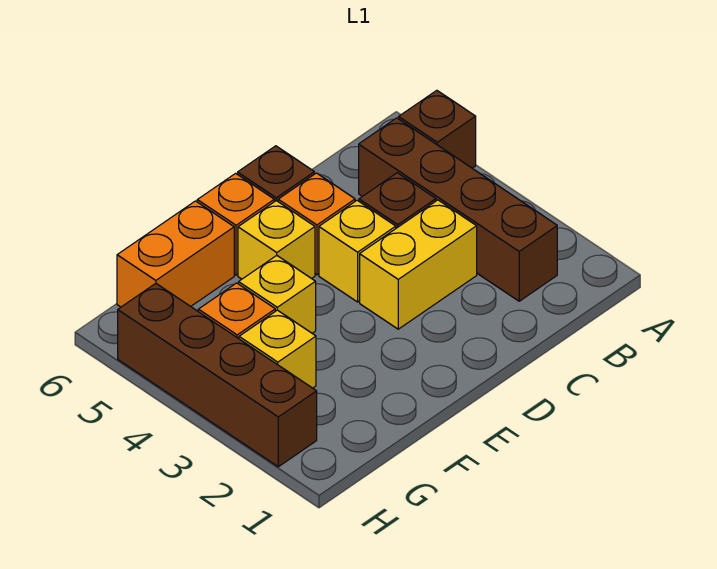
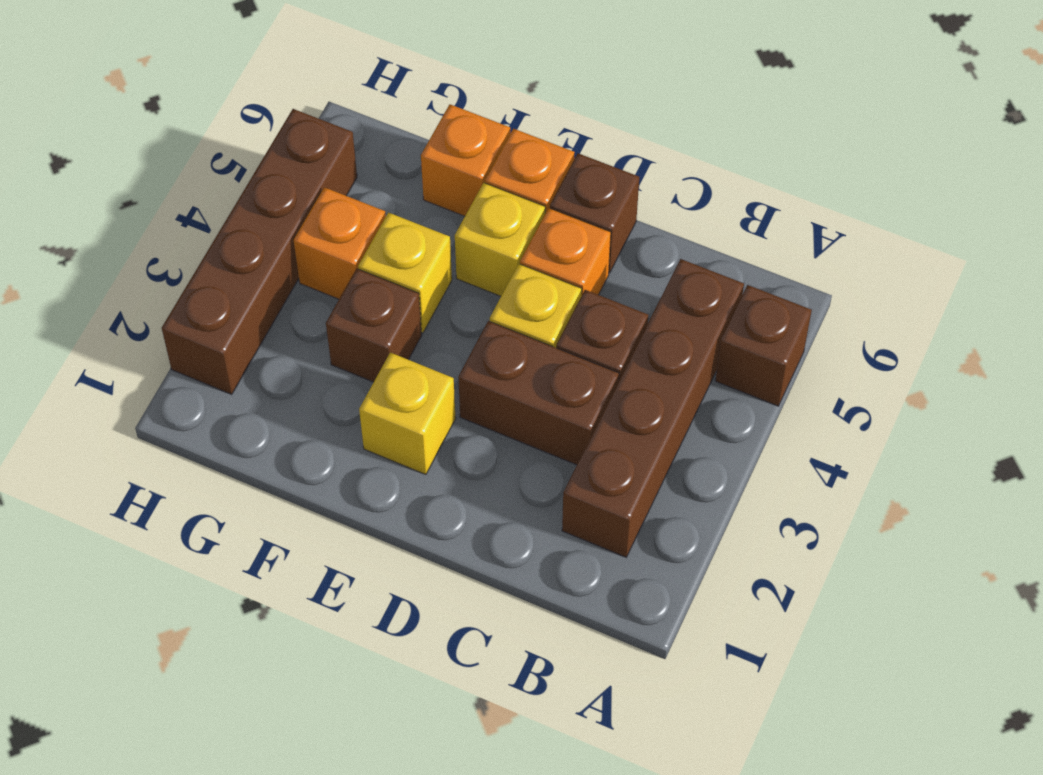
yellow 1x2 brick [360,200,477,329] -> brown 1x2 brick [458,321,619,465]
none -> brown 1x1 brick [326,269,422,382]
orange 1x2 brick [117,201,234,307] -> orange 1x1 brick [421,104,510,216]
yellow 1x1 brick [239,310,316,388] -> yellow 1x1 brick moved to [359,353,456,475]

